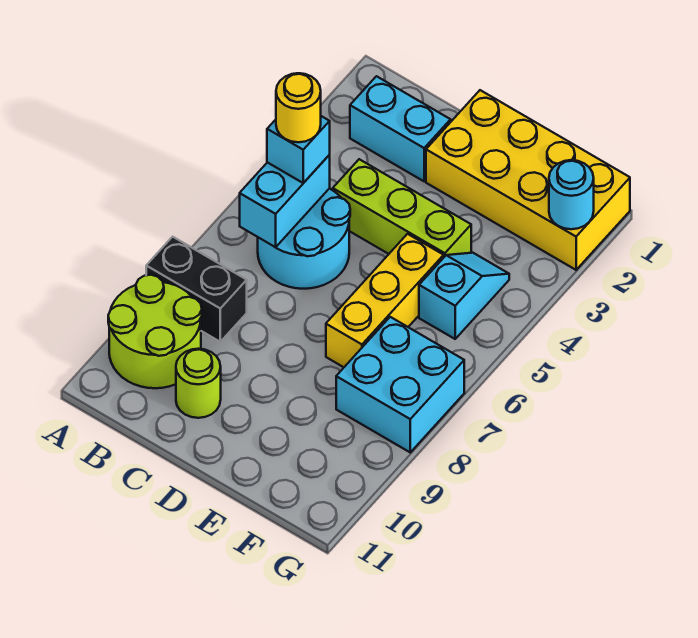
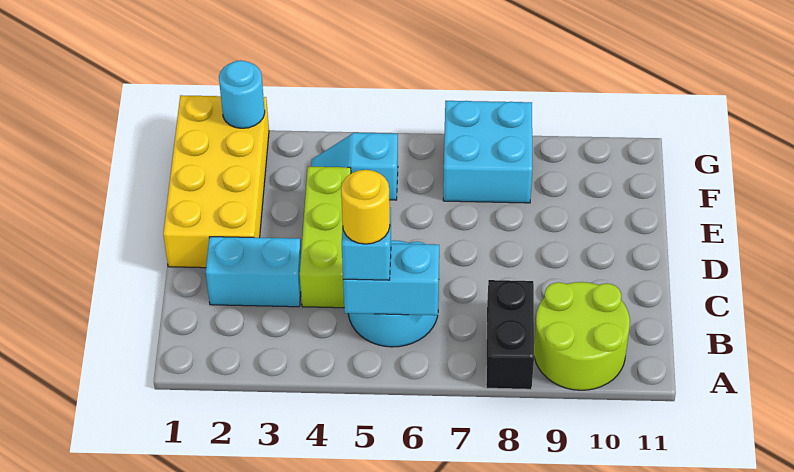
cyan 1x2 brick [350,76,451,181] -> cyan 1x2 brick turned to [206,237,301,307]
lime 1x1 round brick [176,349,221,418] -> none
yellow 1x3 brick [326,234,444,367] -> none

